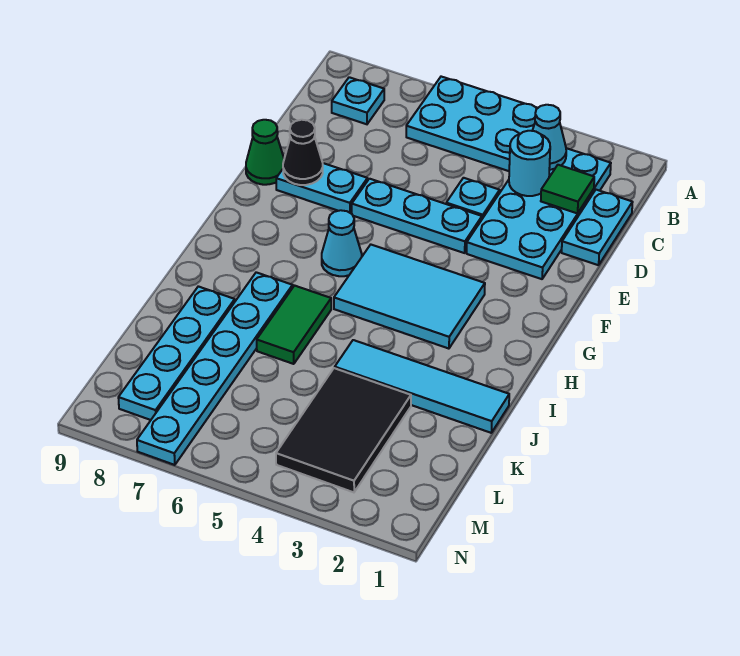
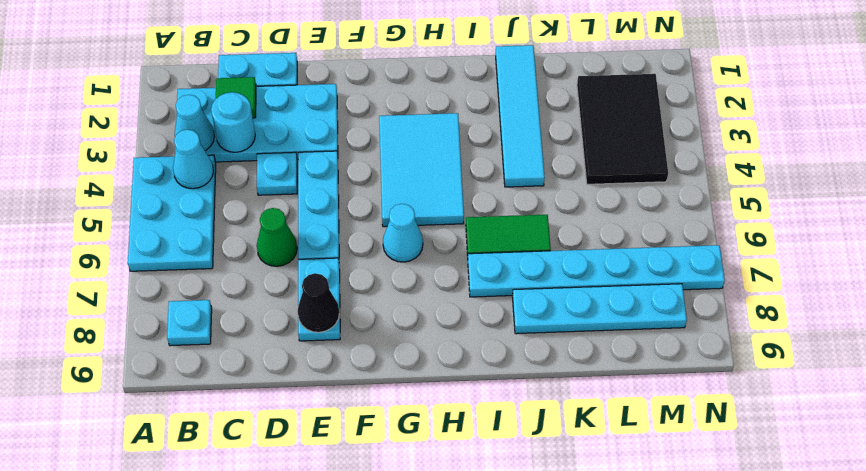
none -> cyan 1x1 cone [173,130,213,189]
green 1x1 cone [246,120,284,185] -> green 1x1 cone moved to [257,208,297,266]
black 2x3 tile [276,368,411,492] -> black 2x3 tile turned to [577,74,668,184]

